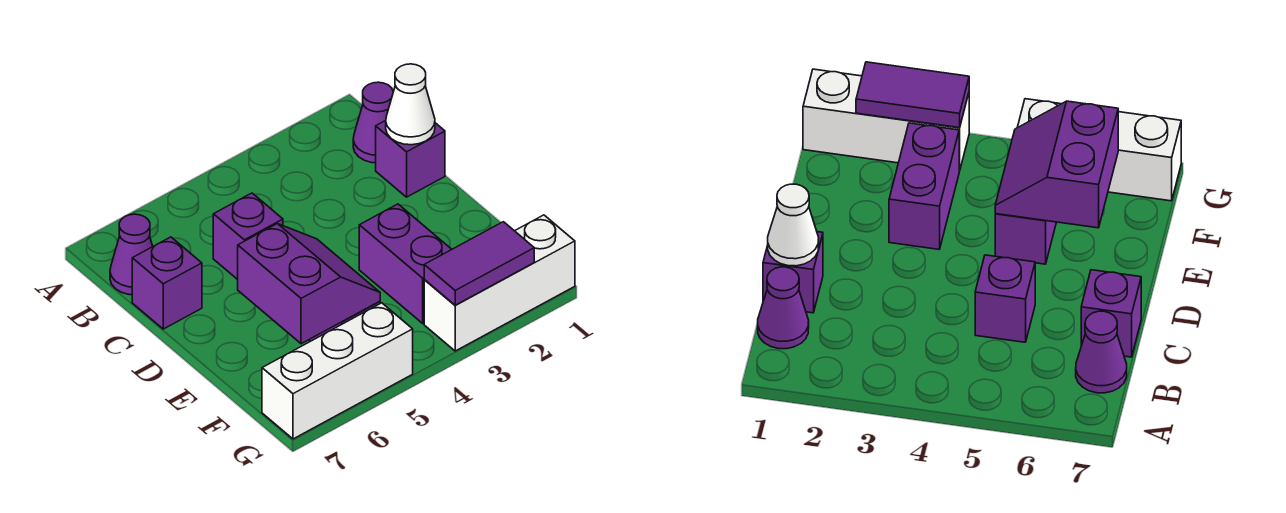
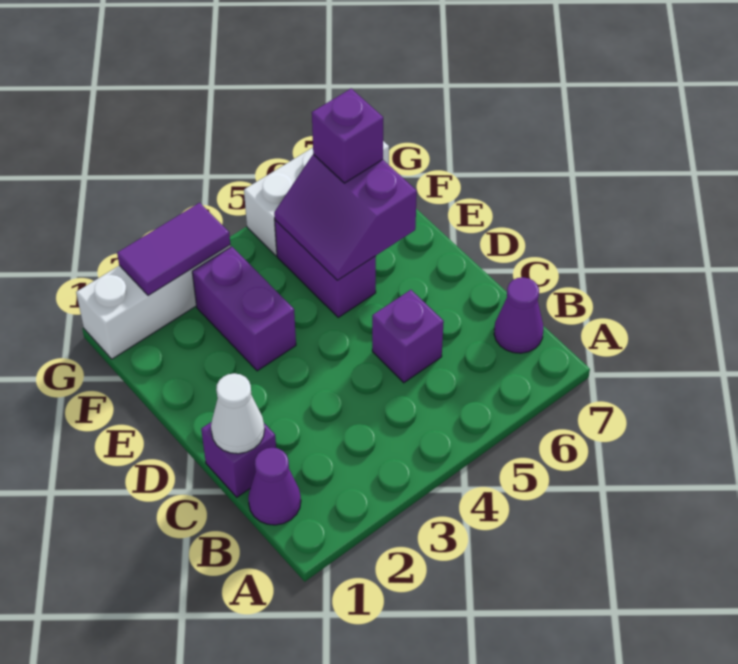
purple 1x1 brick [132,237,202,329] -> purple 1x1 brick moved to [312,89,383,183]

